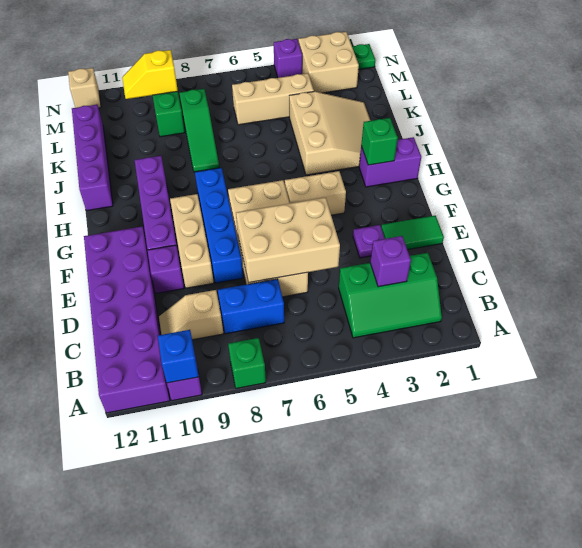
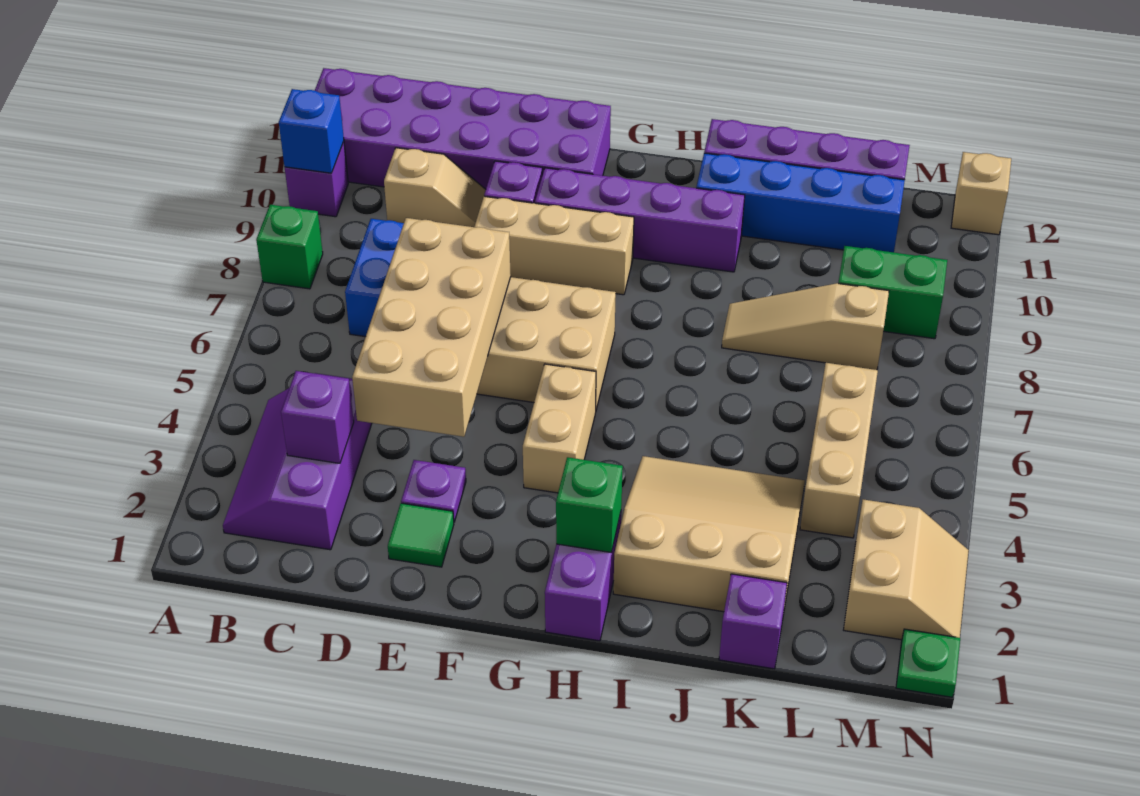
green 2x3 slope [339,253,442,338] -> purple 2x3 slope [223,373,372,550]
tan 1x2 slope [159,290,223,340] -> tan 1x2 slope turned to [384,148,486,227]
tan 2x3 brick [236,198,340,283] -> tan 2x4 brick [352,218,511,437]
green 1x2 tile [381,215,444,250] -> green 1x1 tile [388,503,454,567]
blue 1x4 brick [195,168,243,283] -> blue 1x4 brick moved to [696,153,905,252]
tan 3x3 slope [289,92,371,175] -> tan 3x3 slope turned to [613,456,805,615]
green 1x3 slope [179,89,219,172] -> tan 1x3 slope [722,283,889,370]
tan 2x2 brick [298,32,359,93] -> tan 2x2 slope [844,499,969,640]
yellow 1x2 slope [122,50,178,99] -> none
purple 1x1 brick [274,39,302,78] -> purple 1x1 brick moved to [719,574,787,669]

